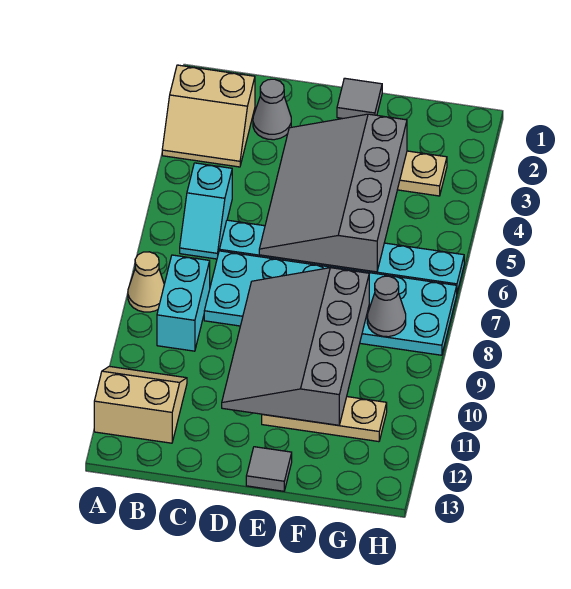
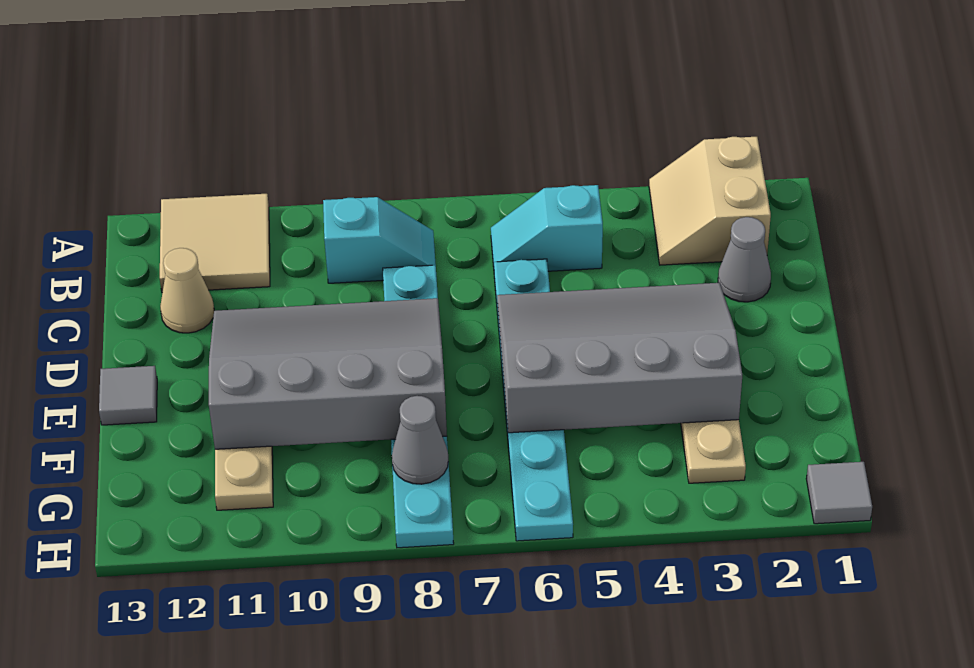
tan 1x1 cone [128,252,164,312] -> tan 1x1 cone moved to [160,248,214,333]
tan 2x2 slope [94,366,187,443] -> tan 2x2 tile [160,194,270,293]
cyan 1x2 brick [157,255,210,351] -> cyan 1x2 slope [323,197,436,283]
cyan 2x6 plate [204,251,457,355] -> cyan 1x6 plate [383,265,454,548]
grey 1x1 tile [337,78,382,118] -> grey 1x1 tile moved to [806,462,872,524]

